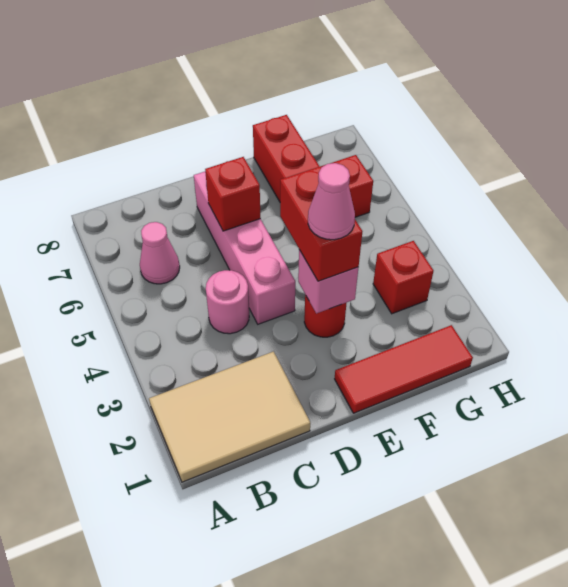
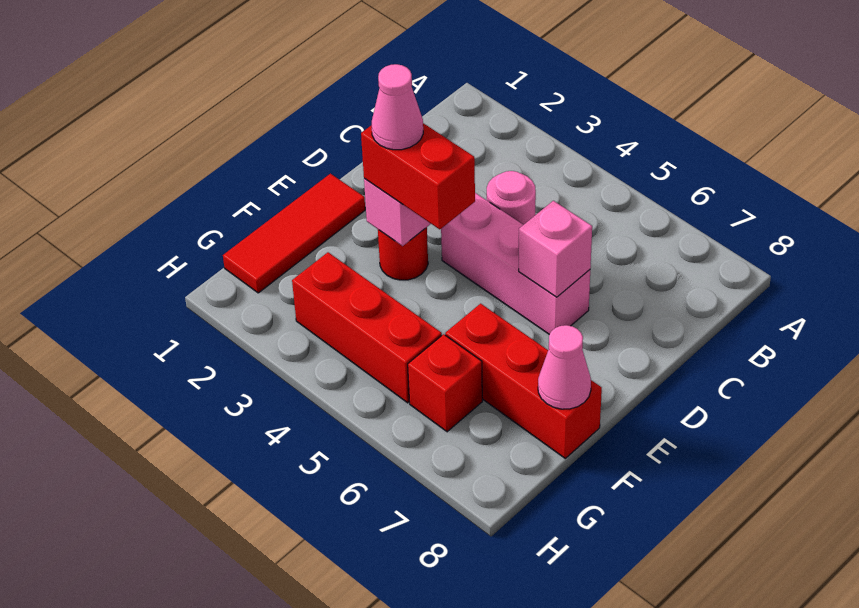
tan 2x3 tile [149,352,310,482] -> none
pink 1x1 cone [140,222,180,284] -> pink 1x1 cone moved to [538,325,591,409]
pink 1x4 brick [194,172,295,324] -> pink 1x3 brick [441,193,590,334]
red 1x1 brick [205,157,261,231] -> pink 1x1 brick [519,201,592,297]
red 1x1 brick [373,241,433,314] -> red 1x3 brick [292,252,442,403]

